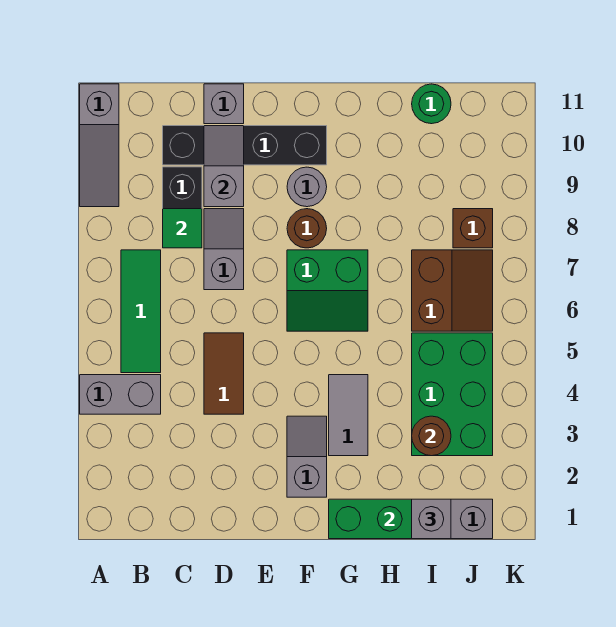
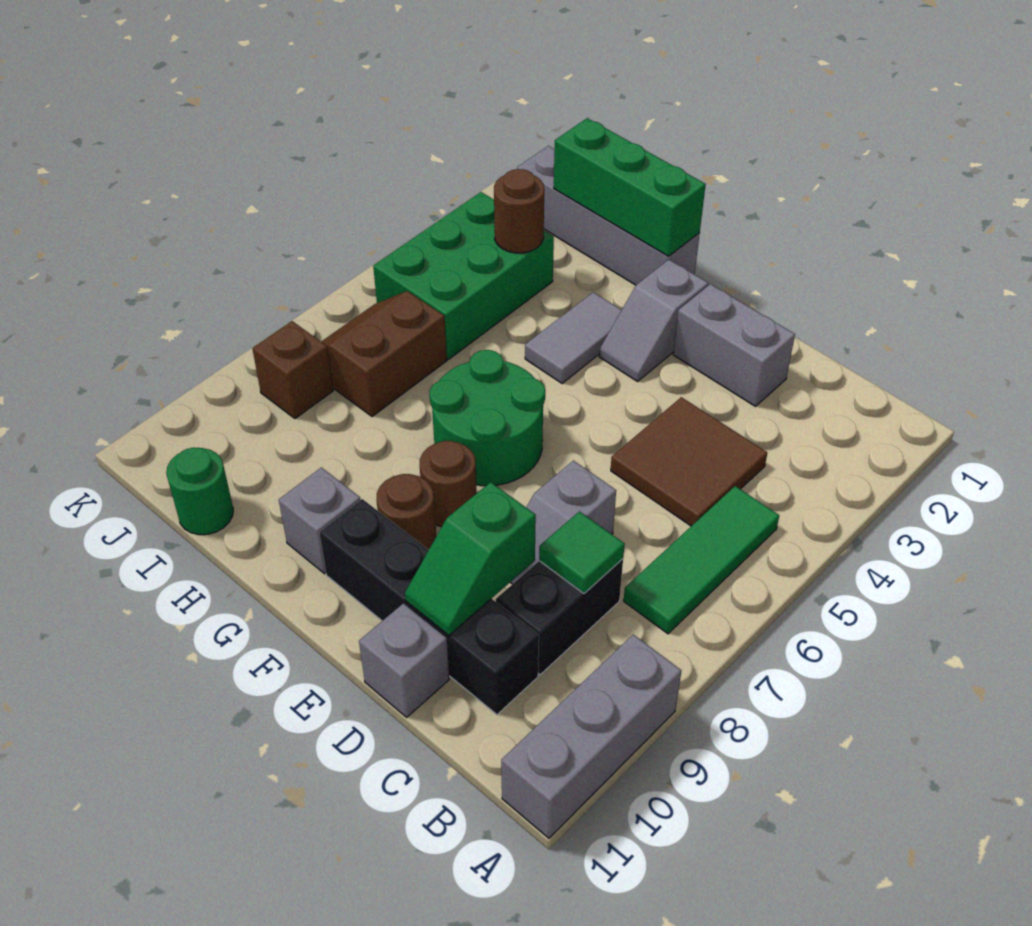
grey 1x2 brick [80,375,161,414] -> grey 1x2 brick moved to [673,284,795,406]
grey 1x3 slope [80,84,119,207] -> grey 1x3 brick [501,635,681,838]
brown 1x2 tile [204,333,244,414] -> brown 2x2 tile [611,397,767,526]
grey 1x2 slope [204,126,244,207] -> green 1x2 slope [405,482,536,635]
green 2x2 slope [287,250,368,331] -> green 2x2 round brick [429,350,545,486]
grey 1x1 round brick [287,167,327,207] -> brown 1x1 round brick [377,474,436,550]
grey 1x1 brick [412,499,451,539] -> grey 1x1 brick moved to [279,467,360,574]

